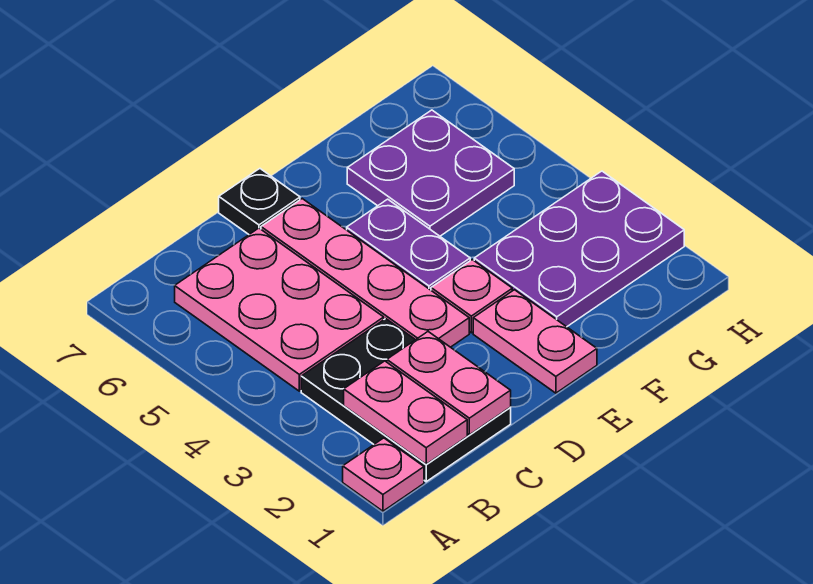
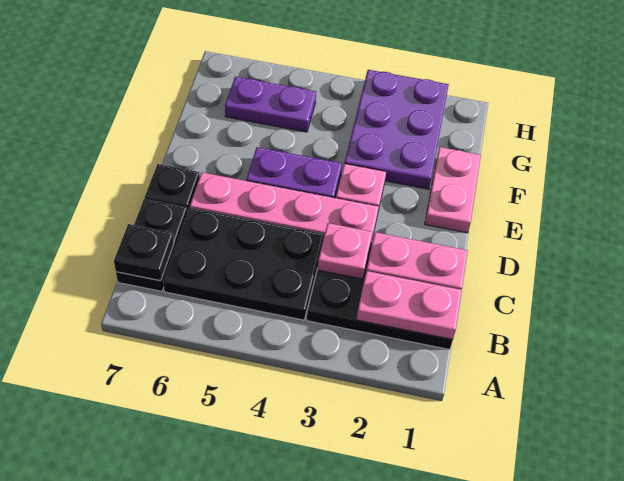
pink 1x1 plate [343,438,424,511] -> pink 1x1 plate moved to [318,223,372,279]
pink 2x3 plate [175,228,384,391] -> black 2x3 plate [163,208,324,320]
none -> black 1x2 plate [116,199,187,291]
none -> black 1x1 plate [114,224,174,281]
pink 1x2 plate [473,290,597,393] -> pink 1x2 plate turned to [425,147,481,233]
purple 2x2 plate [347,110,514,236] -> purple 1x2 plate [225,77,316,132]

